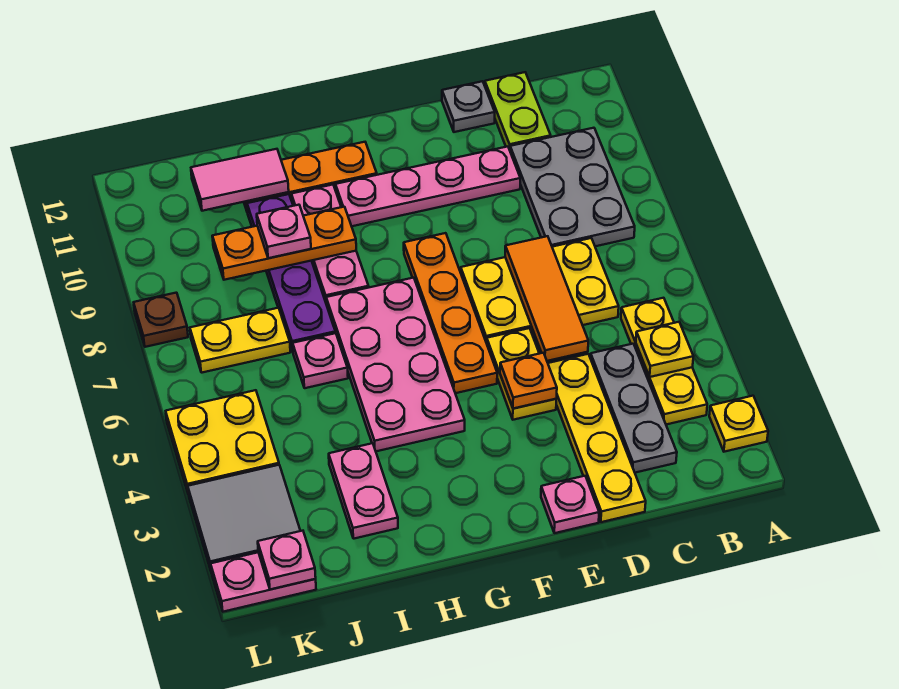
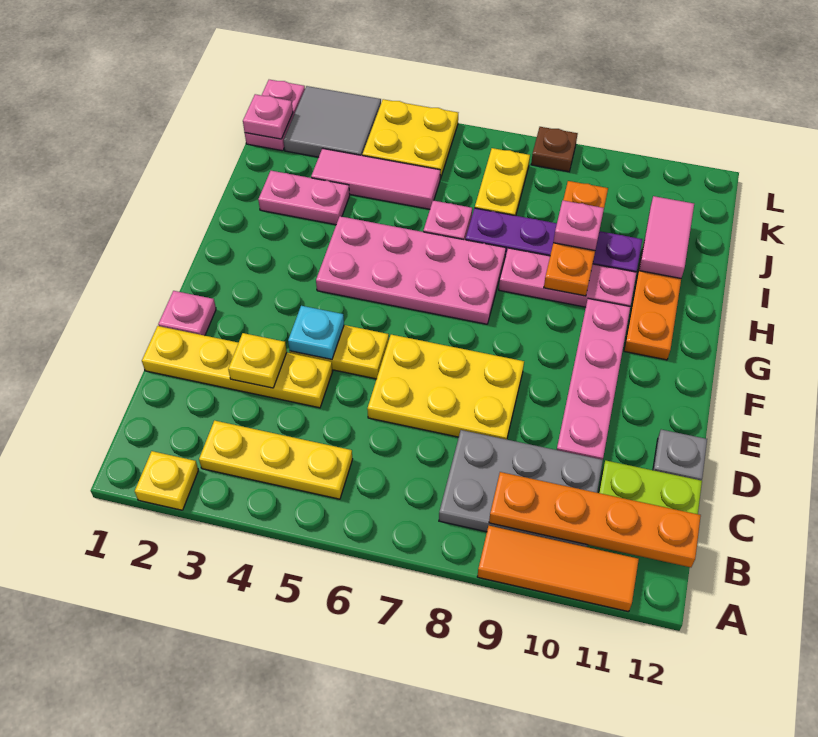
yellow 1x1 plate [636,322,693,377] -> yellow 1x1 plate moved to [228,333,287,388]
grey 1x3 plate [590,344,677,473] -> none
yellow 2x3 plate [461,238,619,343] -> yellow 2x3 plate turned to [367,335,524,440]
orange 1x3 tile [505,236,588,361] -> orange 1x3 tile moved to [477,526,639,612]
orange 1x1 plate [500,353,557,409] -> cyan 1x1 plate [288,306,344,359]
orange 1x4 plate [404,233,497,393] -> orange 1x4 plate moved to [489,472,701,567]
none -> pink 1x3 tile [311,148,440,209]

